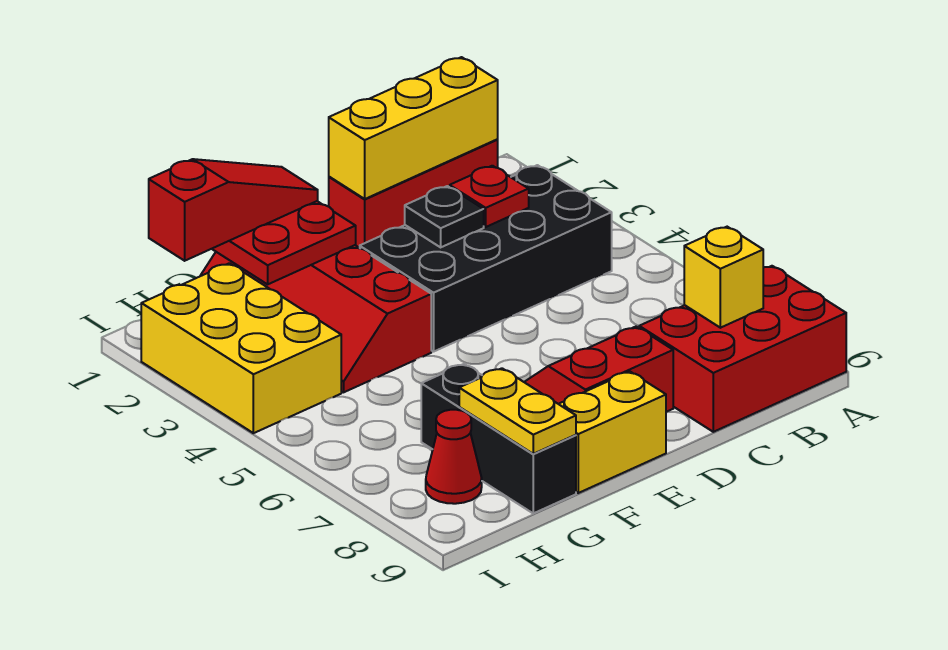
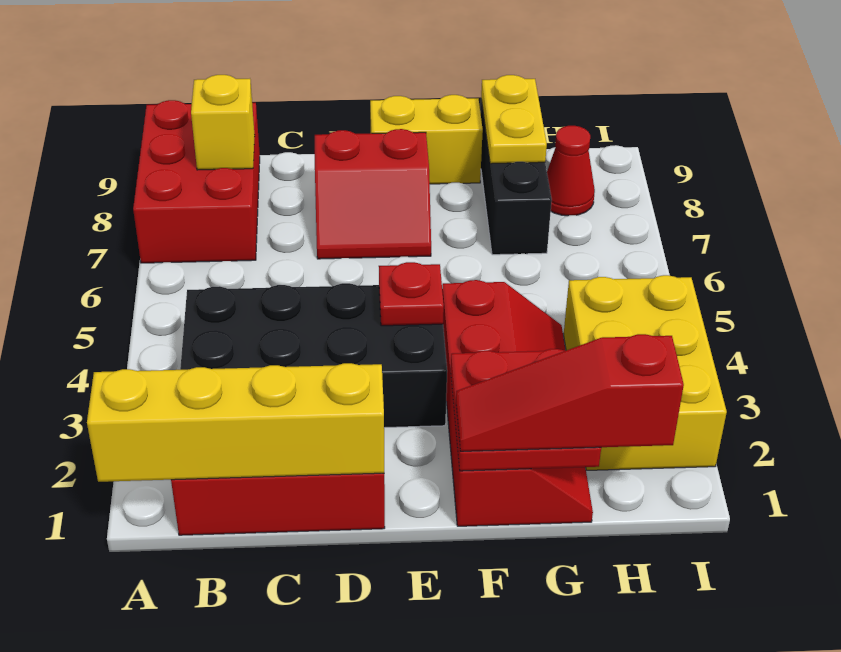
red 2x3 brick [639,266,846,432] -> red 2x3 brick turned to [133,100,260,263]
yellow 1x3 brick [329,57,498,199] -> yellow 1x4 brick [87,363,384,482]
red 1x1 plate [450,166,529,227] -> red 1x1 plate moved to [379,262,444,326]
black 1x1 plate [405,186,484,247] -> none

